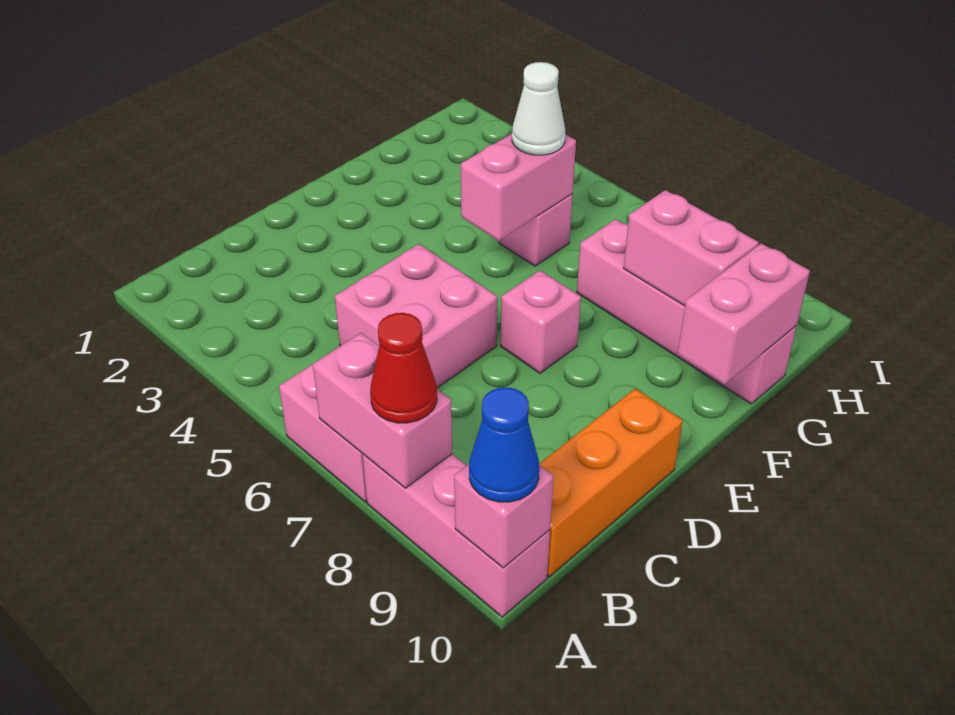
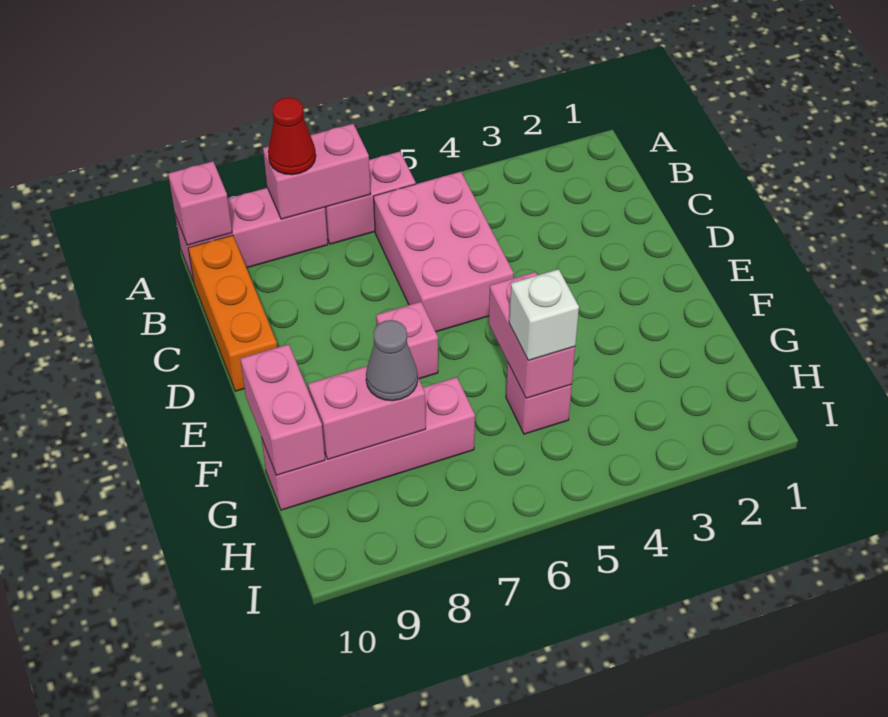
blue 1x1 cone [469,387,539,502] -> none
pink 2x2 brick [335,244,497,388] -> pink 2x3 brick [374,172,513,332]
white 1x1 cone [512,62,566,155] -> white 1x1 brick [509,269,579,360]
none -> grey 1x1 cone [366,320,418,401]

